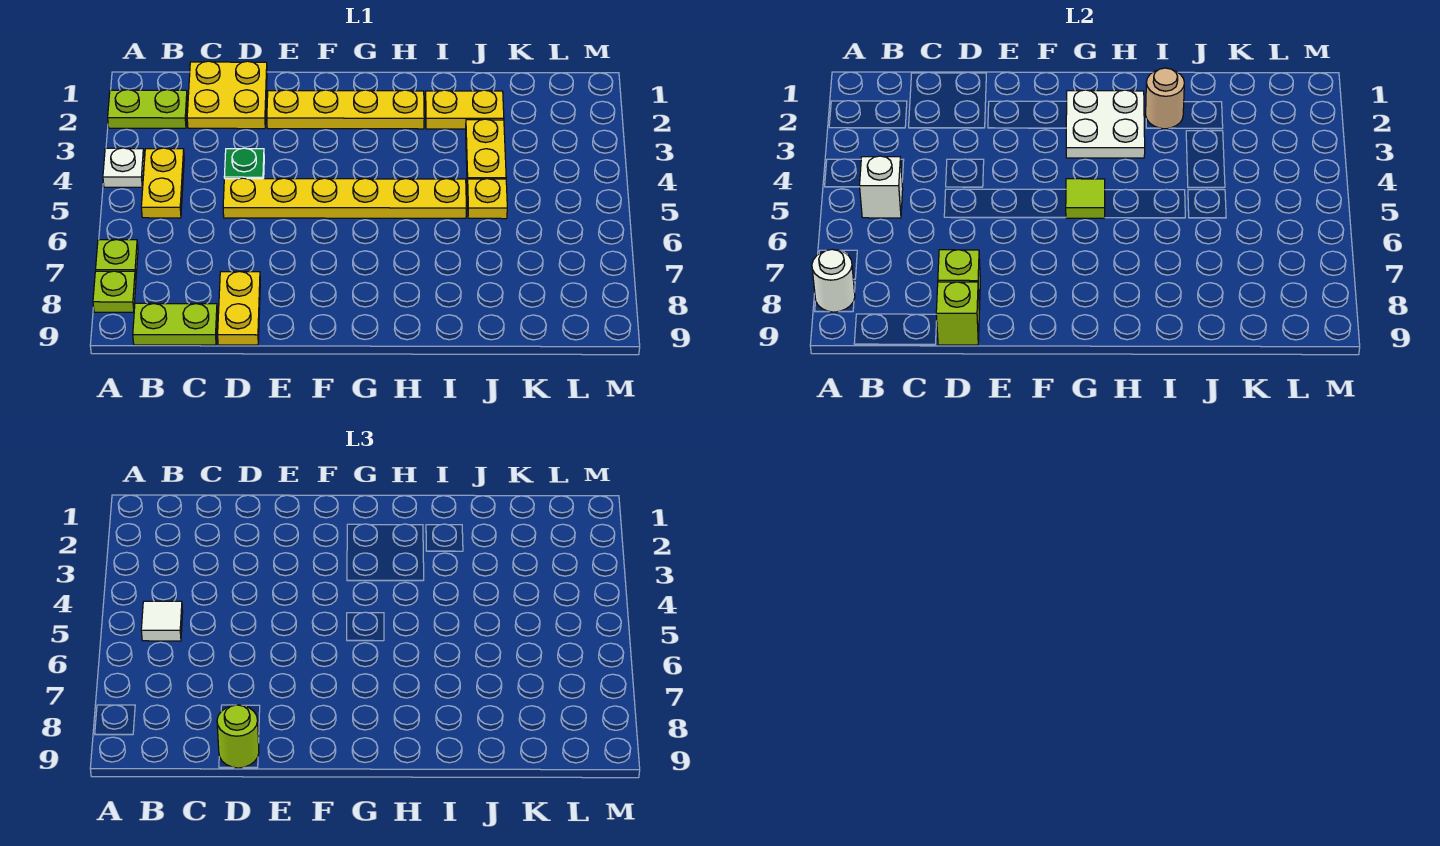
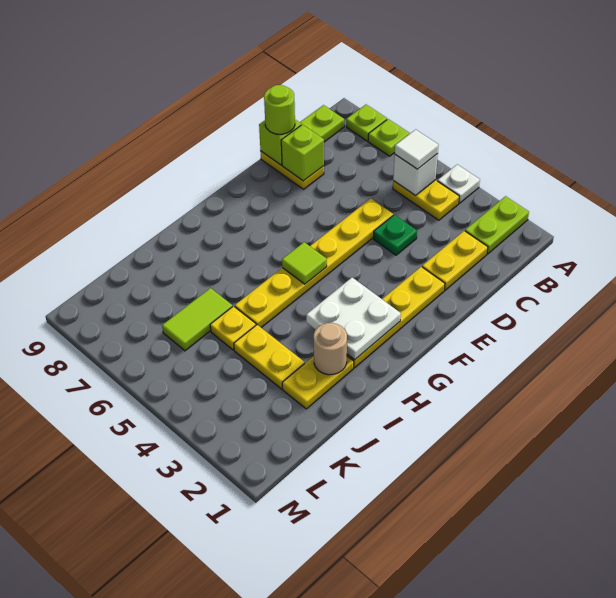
white 1x1 round brick [812,249,855,312] -> none
yellow 2x2 plate [187,61,267,129] -> yellow 1x2 plate [422,231,488,290]
none -> lime 1x2 tile [162,288,233,351]

